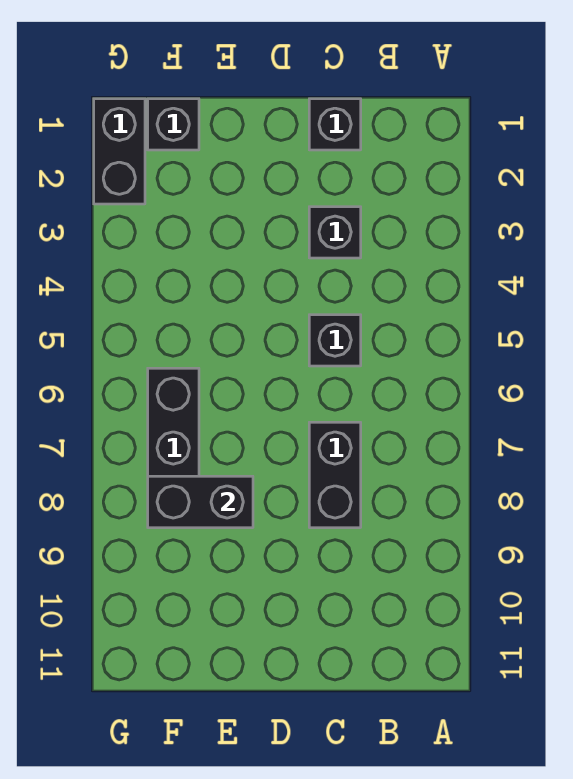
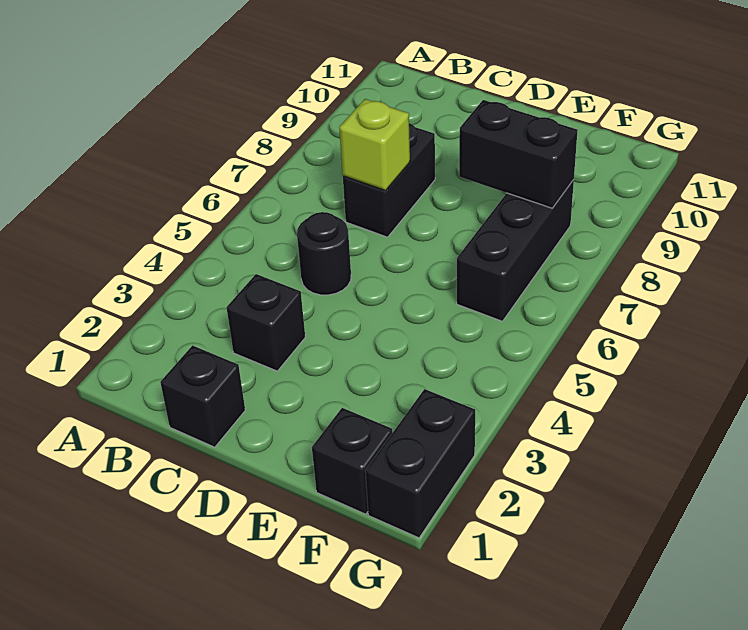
black 1x1 brick [309,315,361,366] -> black 1x1 round brick [297,212,351,295]
none -> lime 1x1 brick [339,99,410,191]

